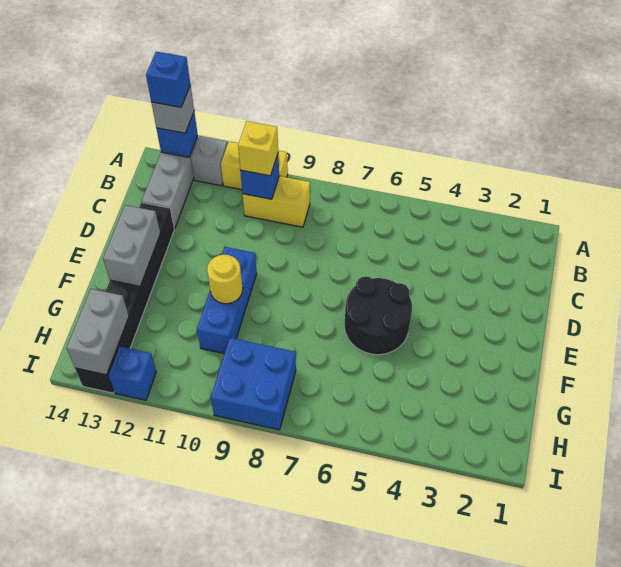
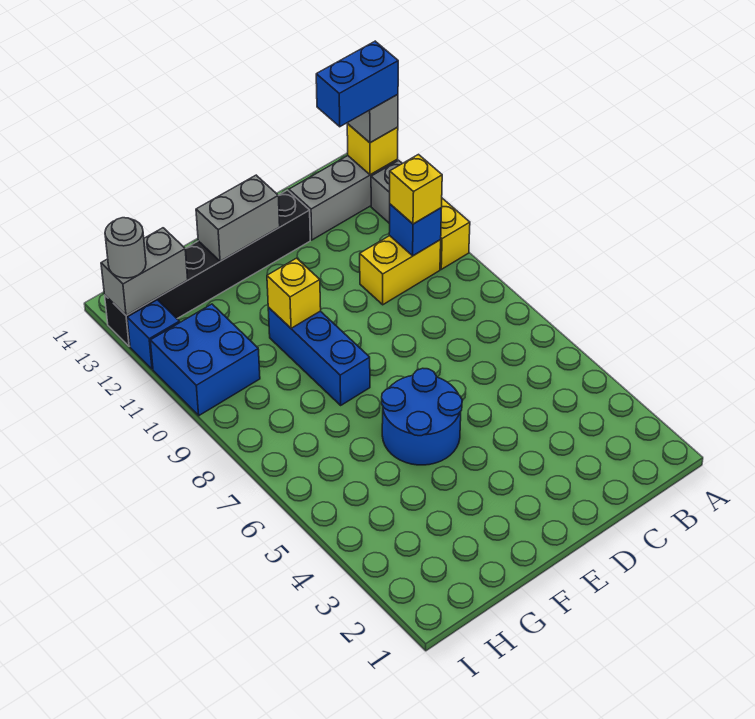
blue 1x1 brick [156,112,198,157] -> yellow 1x1 brick [347,124,398,175]
blue 1x1 brick [146,52,190,107] -> blue 1x2 brick [316,41,398,127]
yellow 1x2 brick [243,176,310,227] -> yellow 1x2 brick turned to [360,236,441,305]
black 2x2 round brick [345,277,412,355] -> blue 2x2 round brick [382,368,462,465]
blue 1x3 brick [197,247,257,354] -> blue 1x3 brick turned to [268,307,370,405]
yellow 1x1 round brick [207,255,243,304] -> yellow 1x1 brick [267,258,321,328]
blue 2x2 brick [211,338,296,430] -> blue 2x2 brick moved to [150,304,260,416]
none -> grey 1x1 round brick [105,218,146,278]

